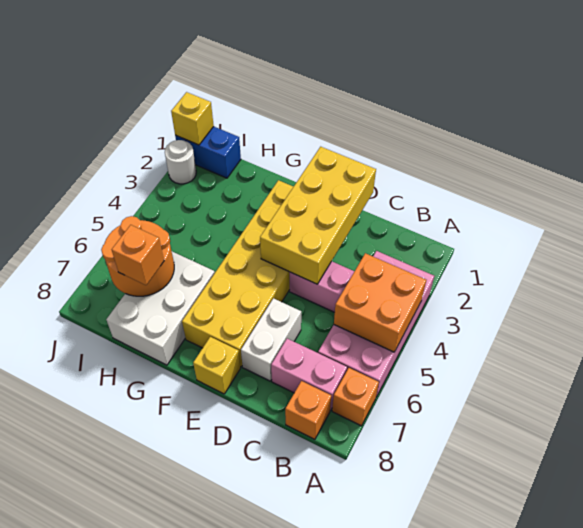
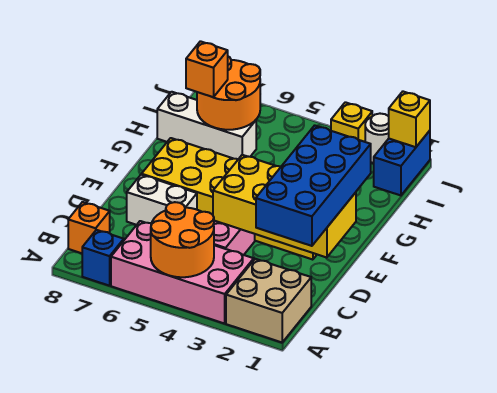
none -> tan 2x2 brick [226,259,311,342]
orange 2x2 brick [334,253,426,352] -> orange 2x2 round brick [151,202,214,277]
orange 1x1 brick [332,368,379,426] -> blue 1x1 brick [82,230,124,286]
pink 1x2 brick [271,339,347,411] -> none
none -> blue 2x4 brick [256,125,371,246]
yellow 1x1 brick [193,337,240,394] -> yellow 1x1 brick moved to [331,102,372,142]
white 2x3 brick [106,252,215,365] -> white 1x3 brick [157,92,256,159]

